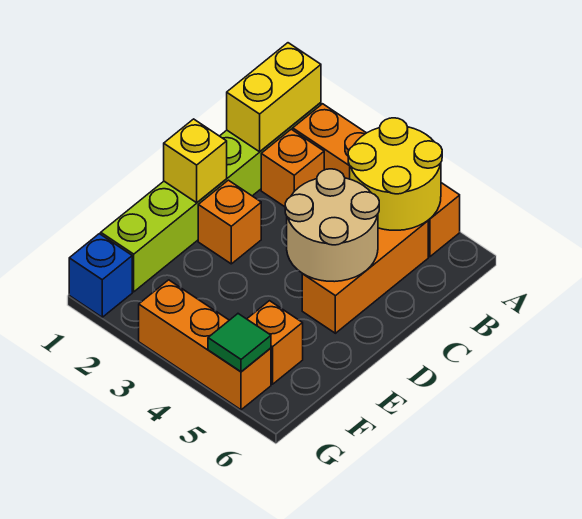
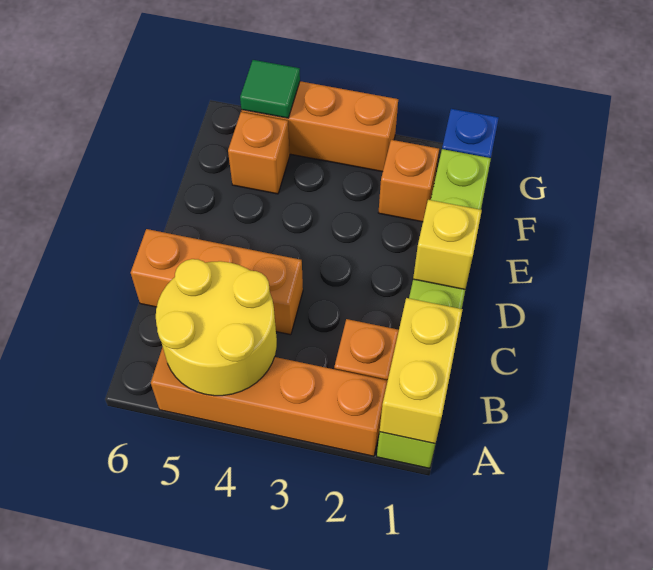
orange 1x3 brick [302,221,428,333] -> orange 1x3 brick turned to [131,229,303,335]
tan 2x2 round brick [285,169,379,282] -> none
orange 1x1 brick [198,180,261,264] -> orange 1x1 brick moved to [378,140,439,222]

